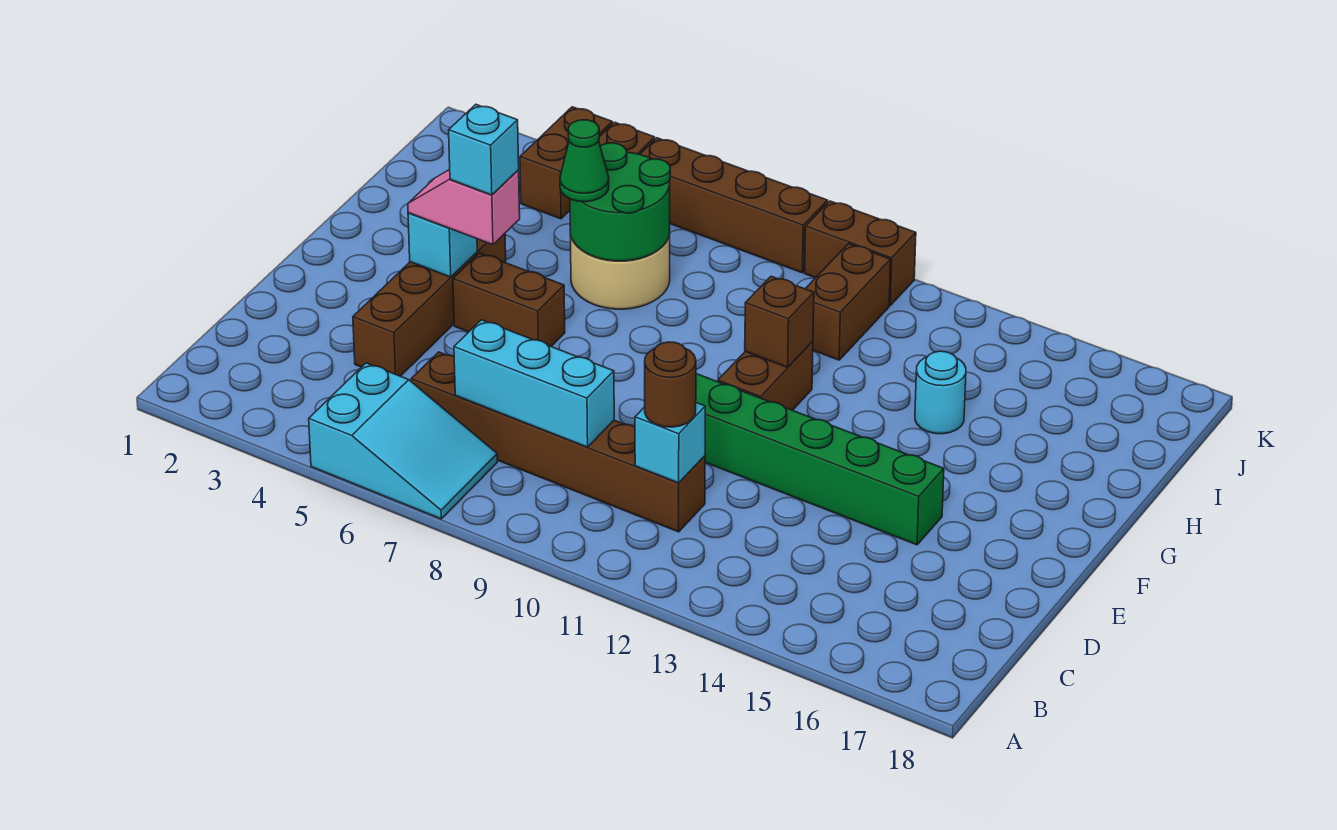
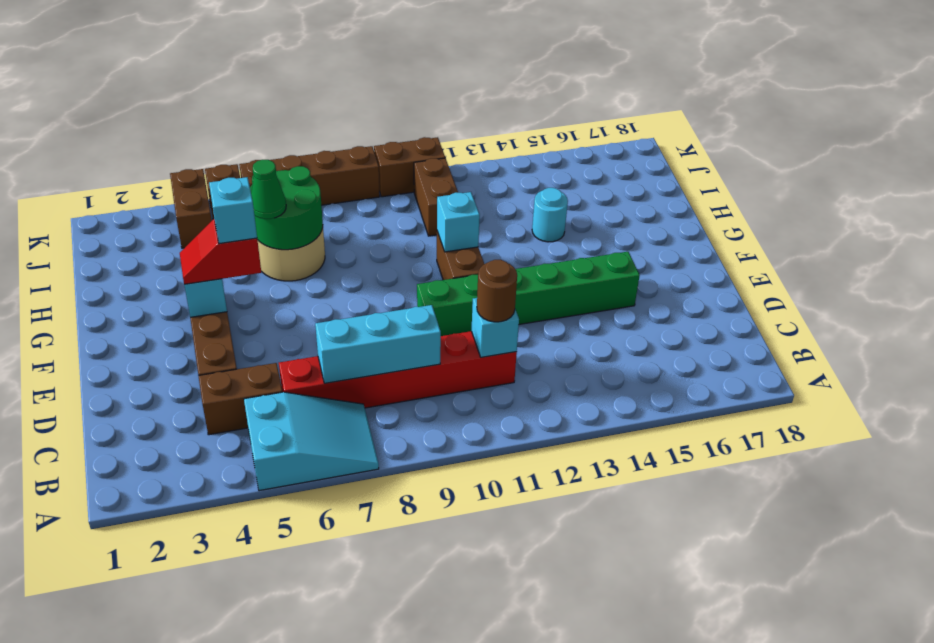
brown 1x6 brick [411,352,705,532] -> red 1x6 brick [279,331,517,408]
pink 1x2 slope [408,170,520,245] -> red 1x2 slope [180,219,261,284]
brown 1x2 brick [453,253,565,346] -> brown 1x2 brick moved to [199,363,282,435]
brown 1x1 brick [745,276,814,367] -> cyan 1x1 brick [437,192,480,252]

